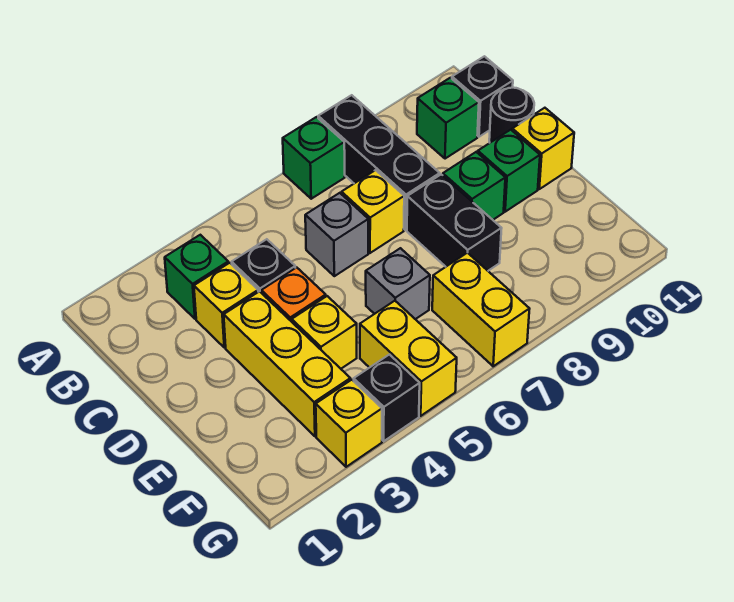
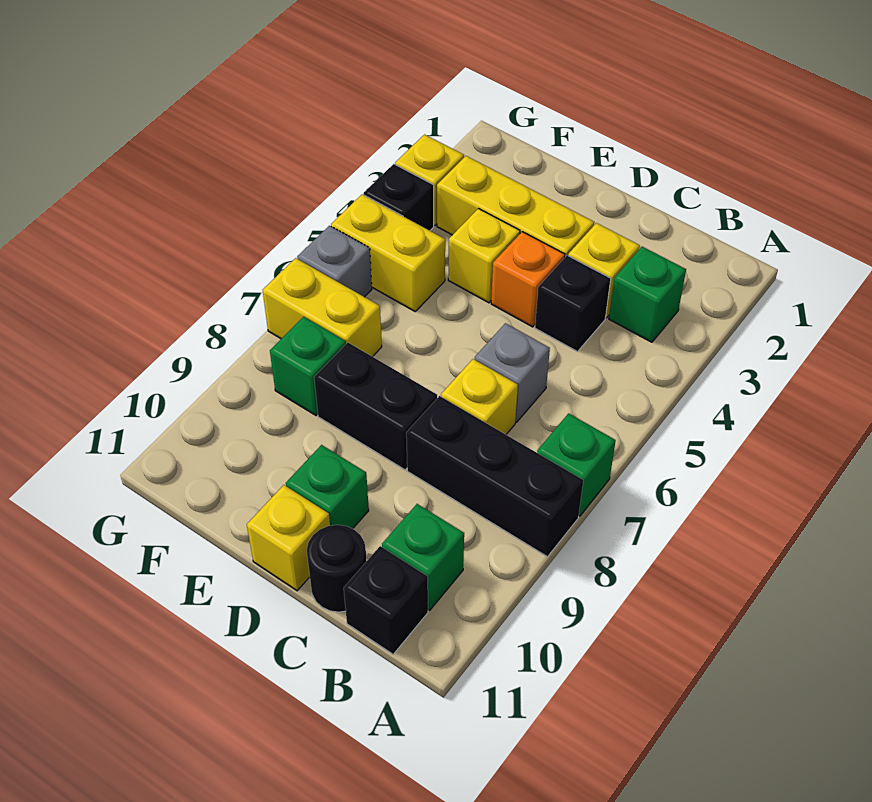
green 1x1 brick [443,152,505,220] -> green 1x1 brick moved to [270,317,346,415]
grey 1x1 brick [366,248,430,319] -> grey 1x1 brick moved to [297,226,372,297]

